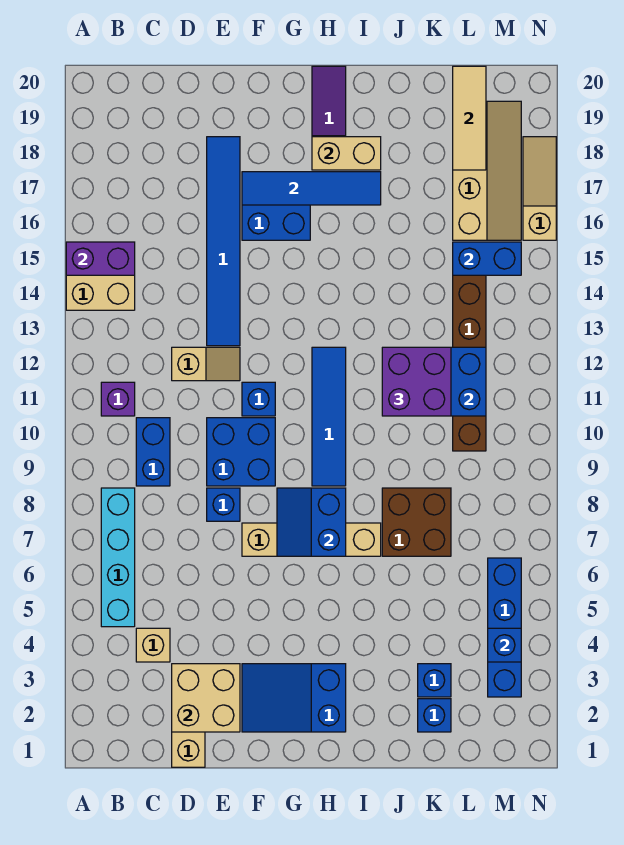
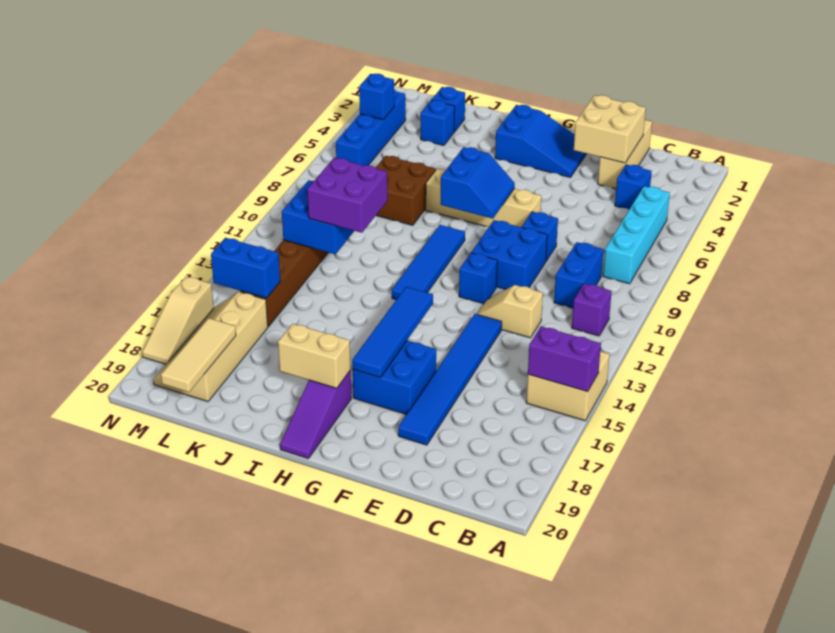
tan 1x1 brick [136,628,170,662] -> blue 1x1 brick [615,165,652,209]
blue 1x4 tile [242,172,381,205] -> blue 1x4 tile turned to [352,287,433,378]

